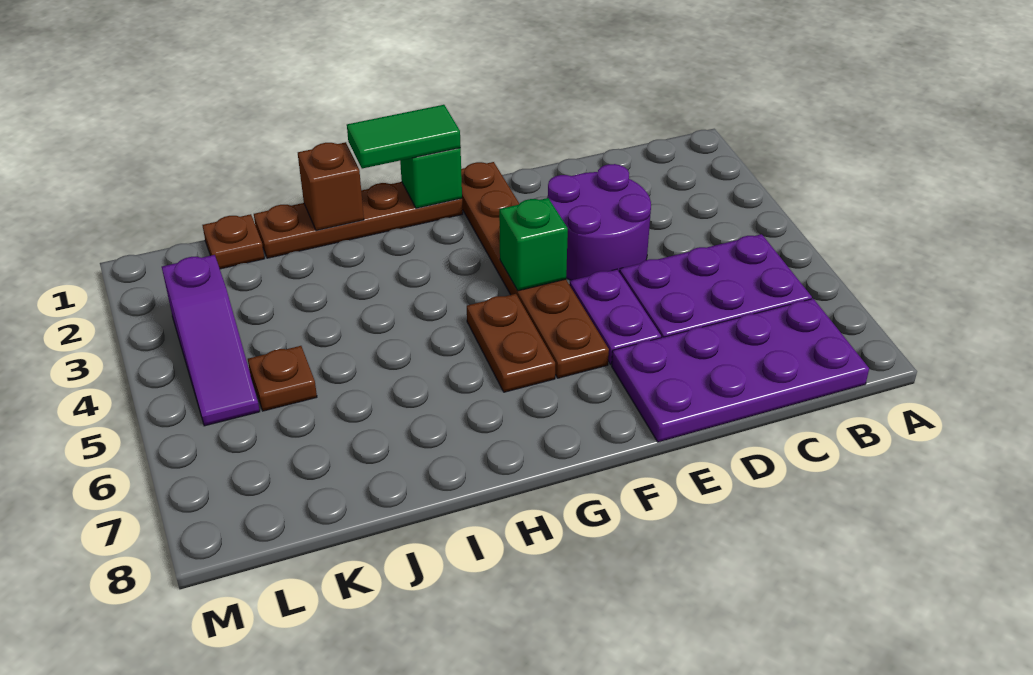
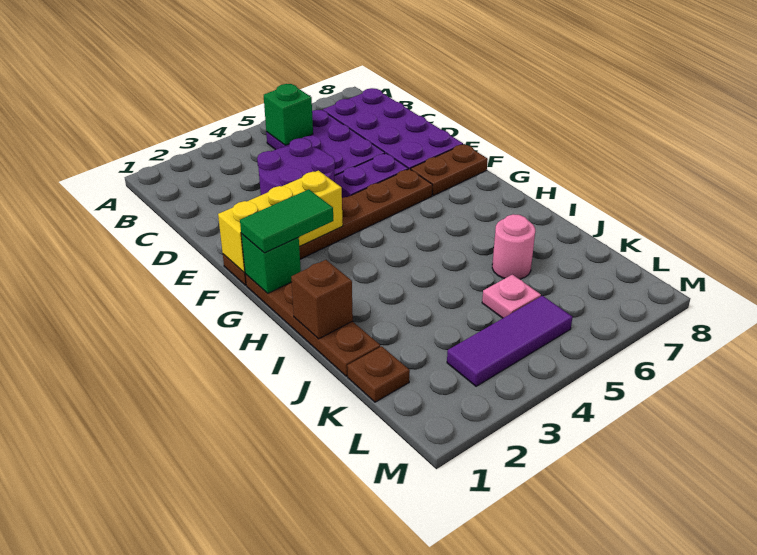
none -> yellow 1x3 brick [218,171,343,273]
green 1x1 brick [499,198,568,291] -> green 1x1 brick moved to [264,84,313,145]
green 1x2 tile [347,105,461,169] -> green 1x2 tile turned to [240,189,333,253]
brown 1x2 plate [467,294,555,392] -> brown 1x2 plate moved to [411,144,488,196]
none -> pink 1x1 round brick [492,214,535,279]
brown 1x1 plate [248,346,317,411] -> pink 1x1 plate [482,275,541,318]
purple 1x3 slope [162,255,260,426] -> purple 1x3 tile [447,296,573,386]

